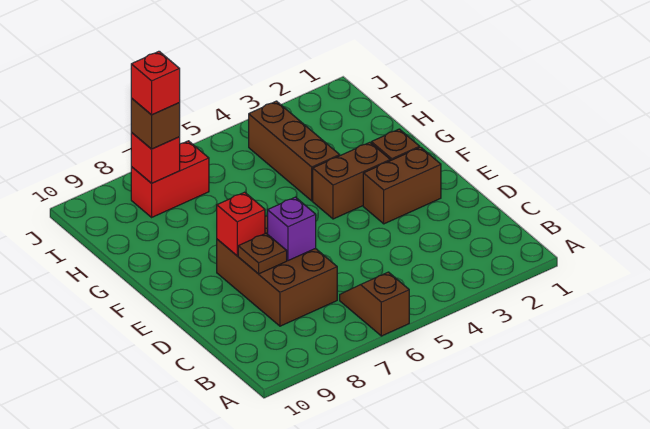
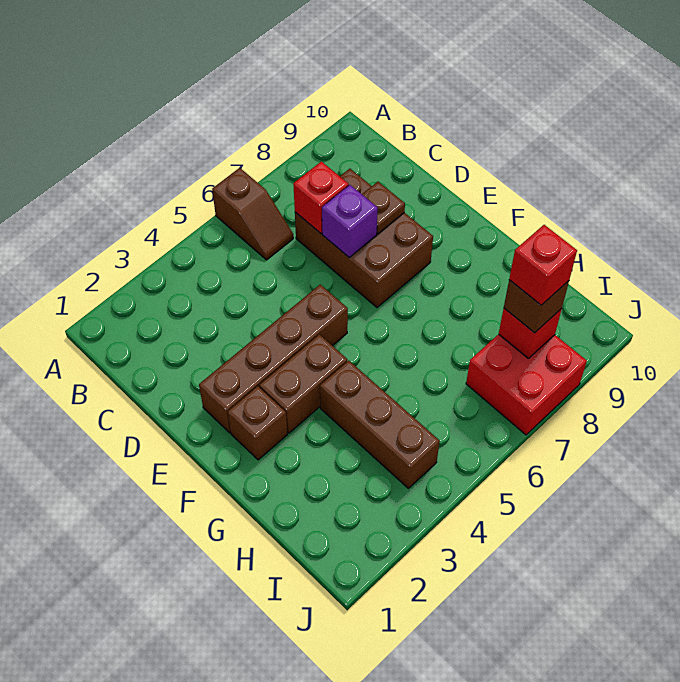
brown 1x2 brick [363,147,441,224] -> brown 1x4 brick [199,285,348,433]
red 1x1 brick [217,192,265,256] -> red 1x1 brick moved to [293,162,349,234]
red 1x2 brick [131,141,209,217] -> red 2x2 brick [466,334,587,435]

